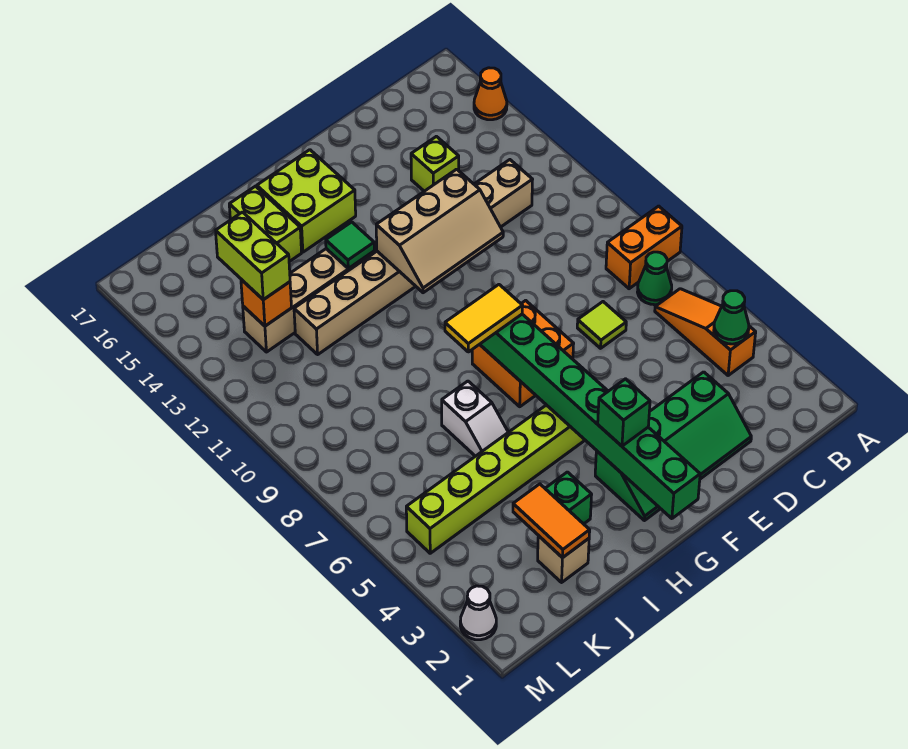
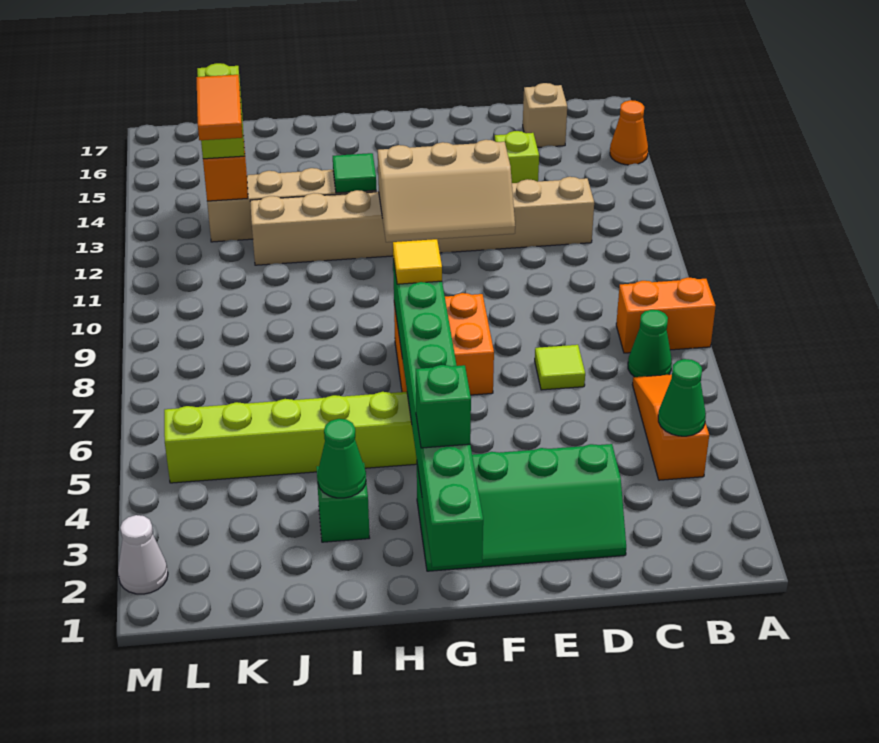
yellow 1x2 tile [445,285,523,352] -> yellow 1x1 tile [393,239,442,284]
lime 2x2 brick [257,150,356,252] -> none
none -> green 1x1 cone [317,419,366,498]
white 1x2 slope [442,381,508,456] -> none
lime 1x2 brick [229,186,302,262] -> none
tan 1x1 brick [538,536,589,582] -> tan 1x1 brick moved to [523,83,567,147]
orange 1x2 tile [513,484,590,558] -> orange 1x2 tile moved to [196,75,242,140]

